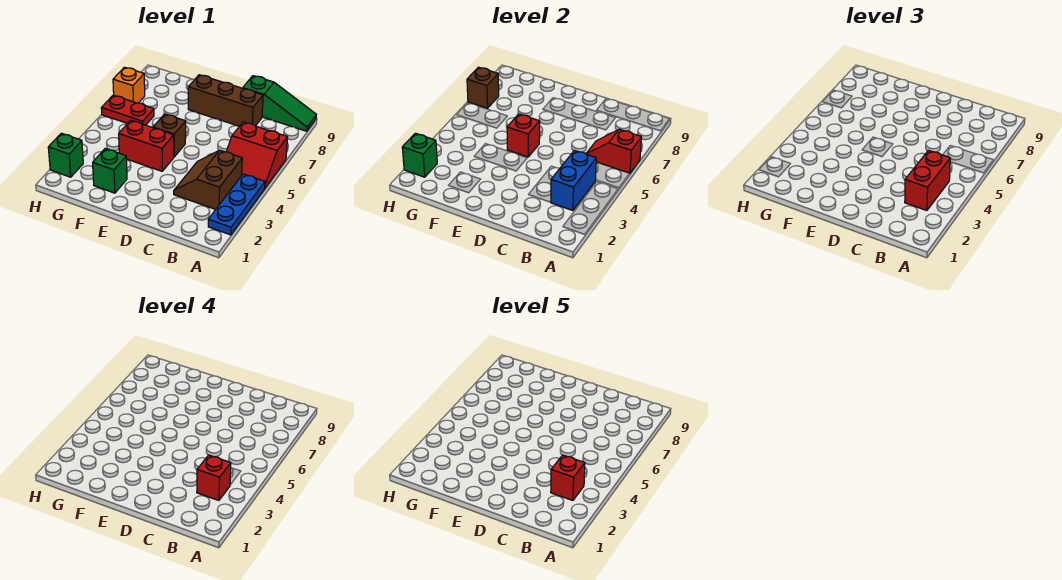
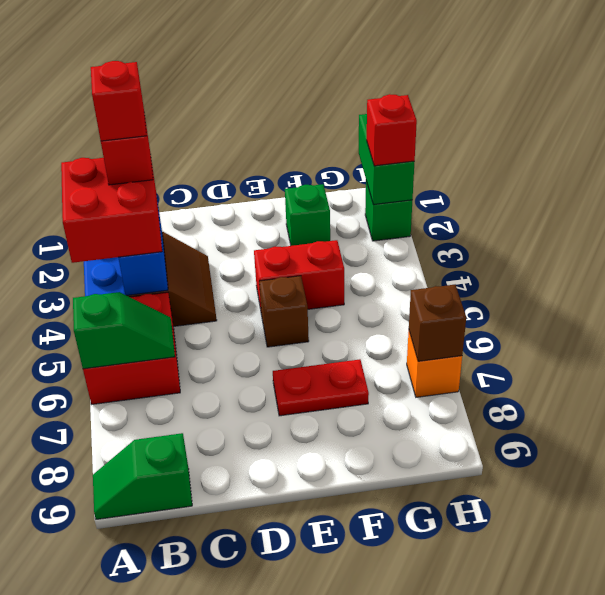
red 2x2 slope [226,122,288,188] -> red 2x2 brick [83,292,180,404]
red 1x2 slope [586,129,642,173] -> green 1x2 slope [73,292,175,369]
green 1x3 slope [243,76,316,131] -> green 1x2 slope [93,433,192,519]
red 1x2 brick [905,150,950,210] -> red 2x2 brick [61,158,162,263]
brown 1x3 brick [188,75,263,126] -> none
red 1x1 brick [507,114,540,157] -> red 1x1 brick moved to [367,94,417,166]
red 1x2 plate [101,95,154,125] -> red 1x2 plate moved to [273,359,369,416]
green 1x1 brick [402,133,437,177] -> green 1x2 brick [359,114,414,205]

